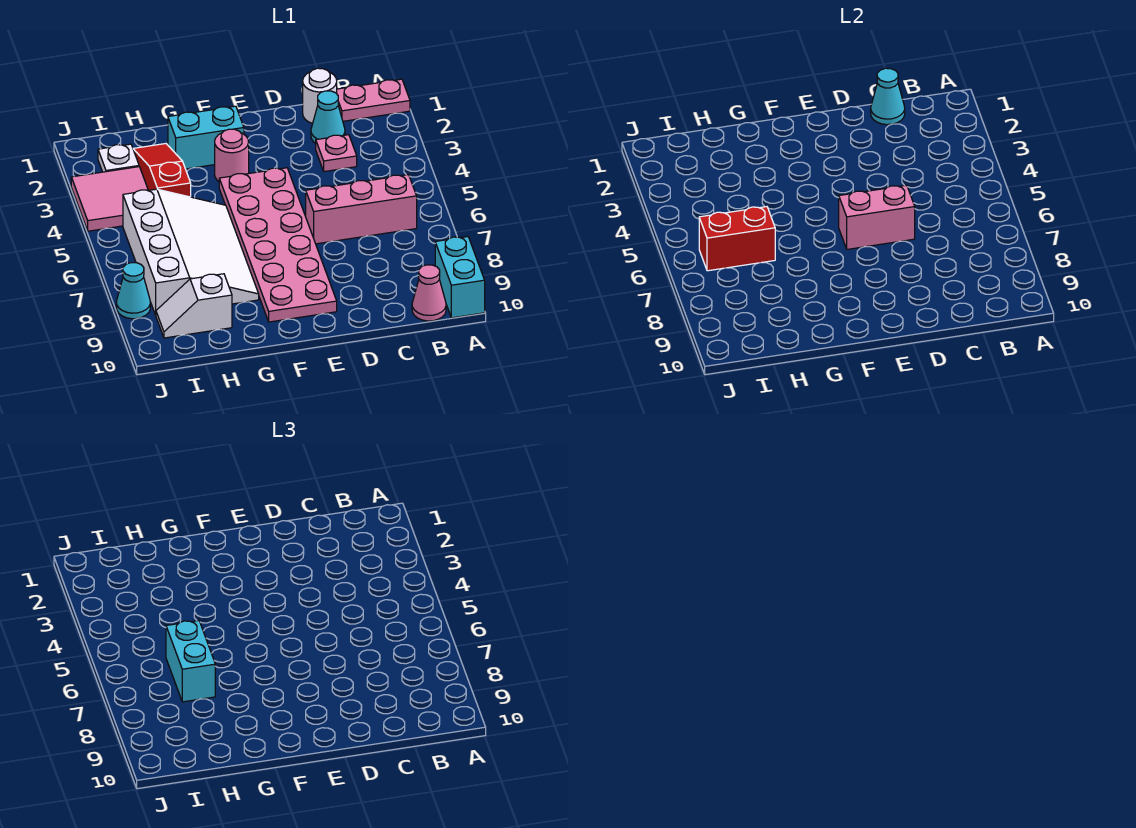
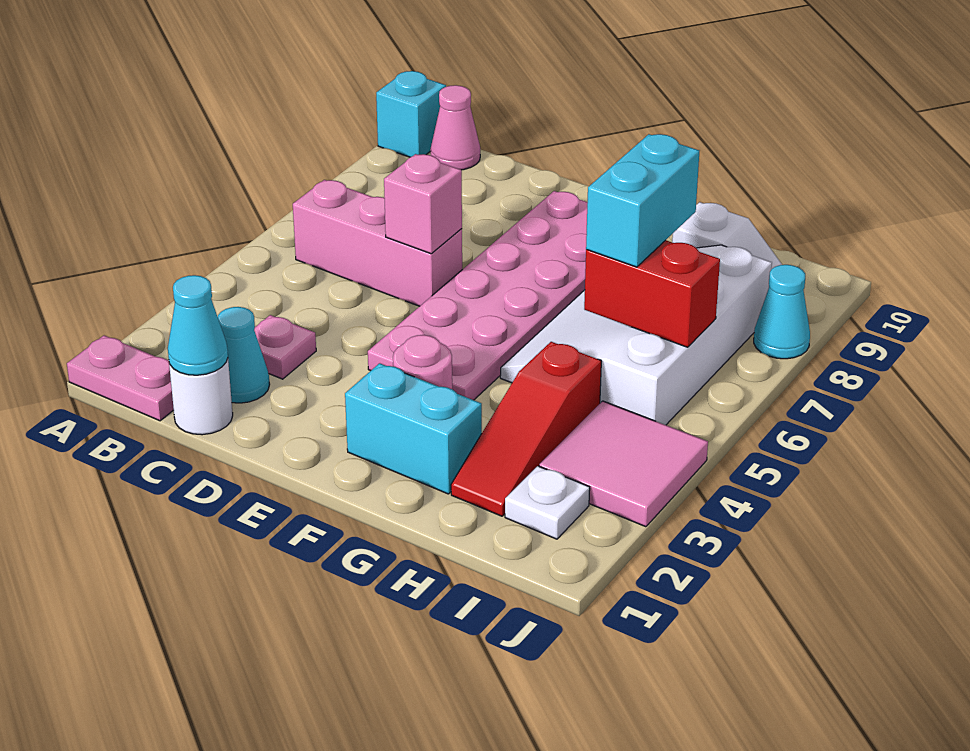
cyan 1x2 brick [435,237,485,318] -> cyan 1x1 brick [376,71,446,157]
pink 1x2 brick [839,185,915,249] -> pink 1x1 brick [384,154,462,254]

